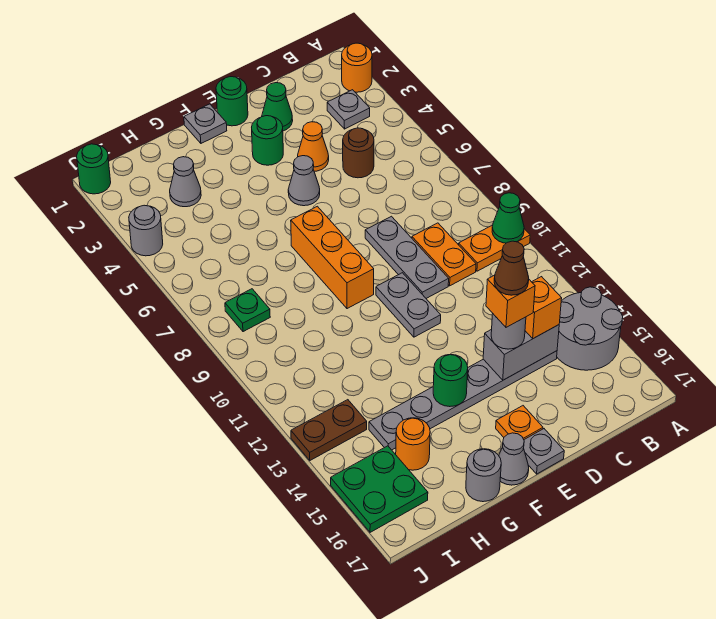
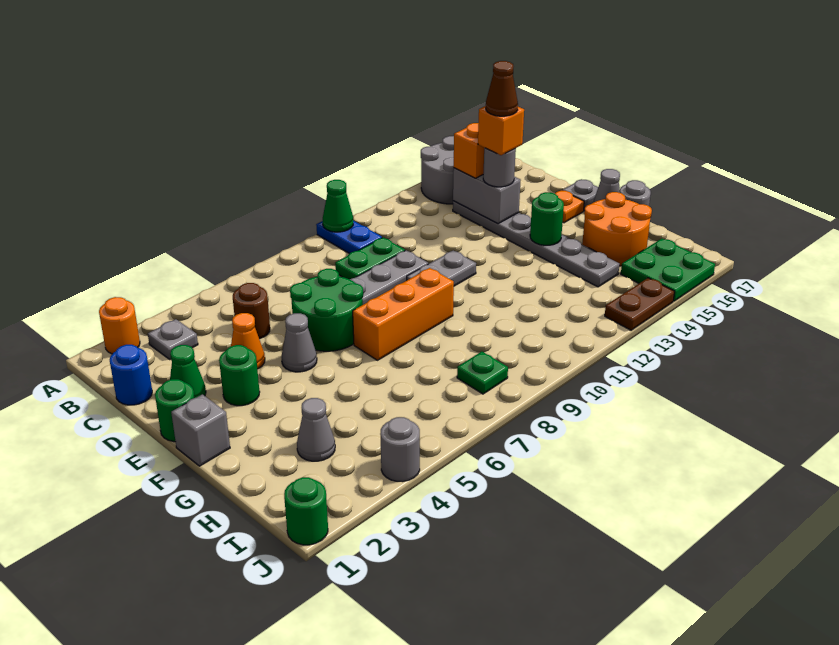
orange 1x2 plate [459,225,530,271] -> blue 1x2 plate [316,221,382,254]
none -> blue 1x1 round brick [110,345,152,405]
orange 1x2 plate [412,223,476,286] -> green 1x2 plate [335,237,405,279]
none -> green 2x2 round brick [290,269,363,351]
grey 1x1 plate [184,104,227,143] -> grey 1x1 brick [171,394,230,466]
orange 1x1 round brick [396,418,430,470] -> orange 2x2 round brick [582,192,652,266]
brown 1x2 plate [291,400,367,460] -> brown 1x2 plate turned to [605,278,675,330]

